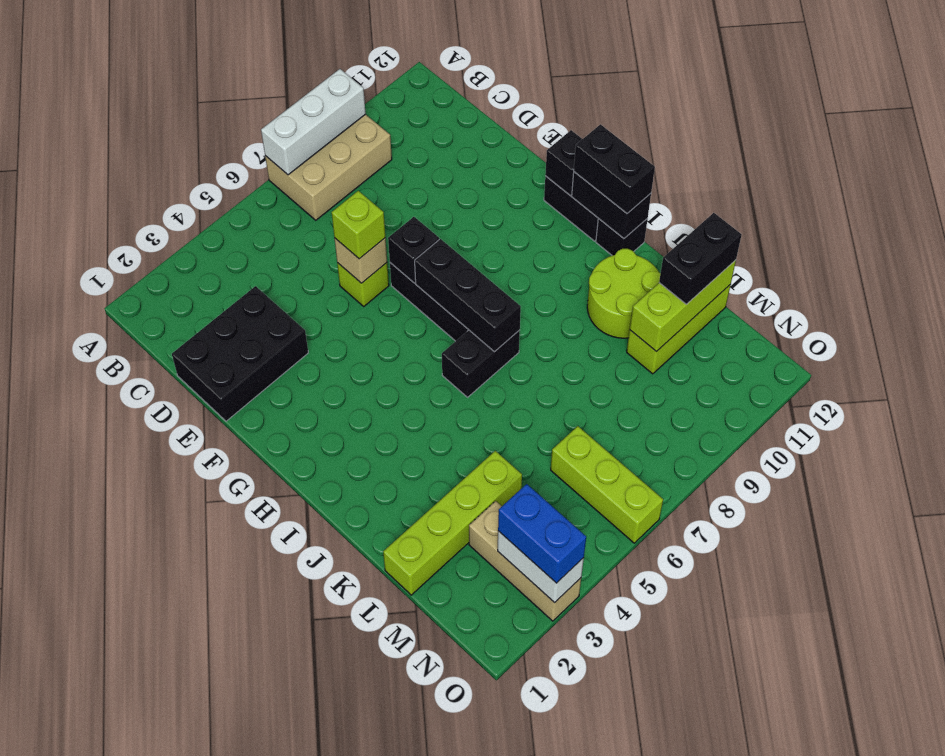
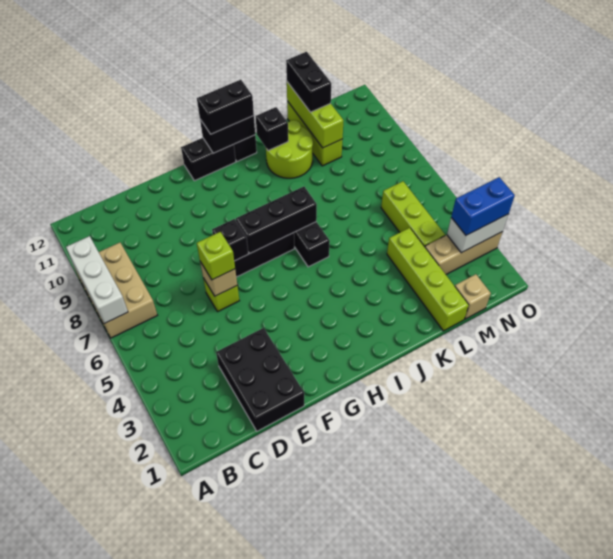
black 1x1 brick [545,130,582,196] -> black 1x1 brick moved to [256,107,288,151]
none -> tan 1x1 brick [455,274,491,319]
lime 1x3 brick [551,426,663,543] -> lime 1x3 brick turned to [381,181,445,247]

